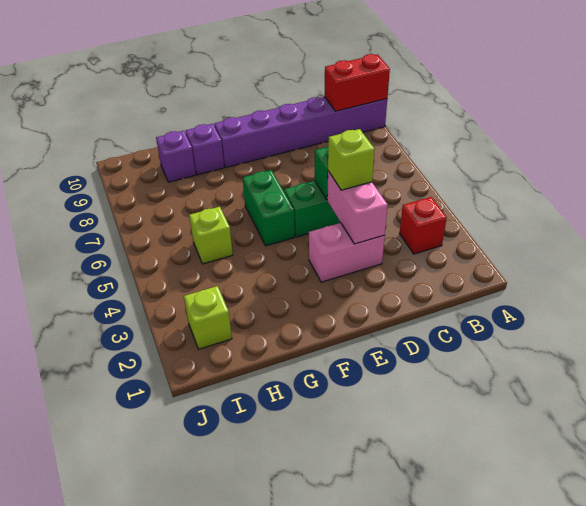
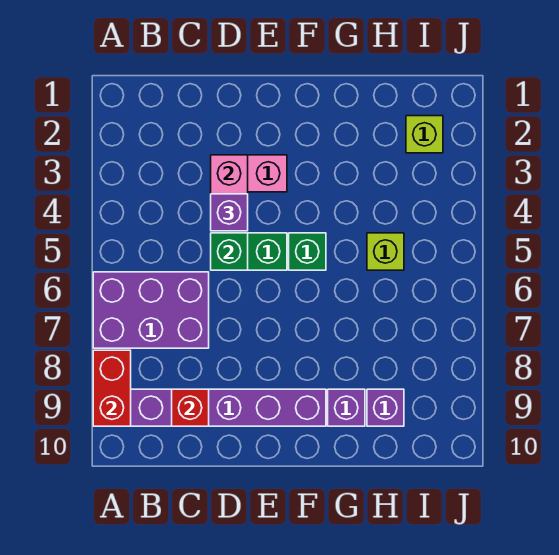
none -> purple 2x3 brick [93,272,209,348]
red 1x2 brick [325,54,390,111] -> red 1x2 brick turned to [93,350,131,426]
red 1x1 brick [400,197,447,254] -> red 1x1 brick moved to [172,389,209,426]
lime 1x1 brick [328,129,374,190] -> purple 1x1 brick [211,194,248,231]
green 1x2 brick [243,170,295,246] -> green 1x1 brick [289,233,326,270]

